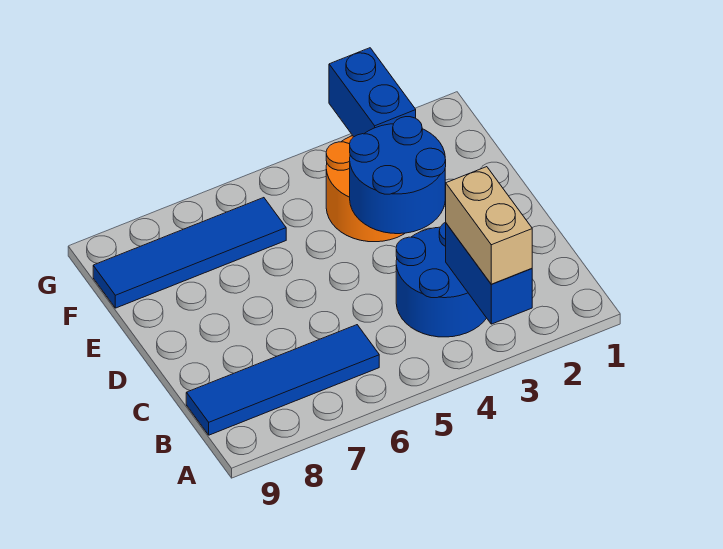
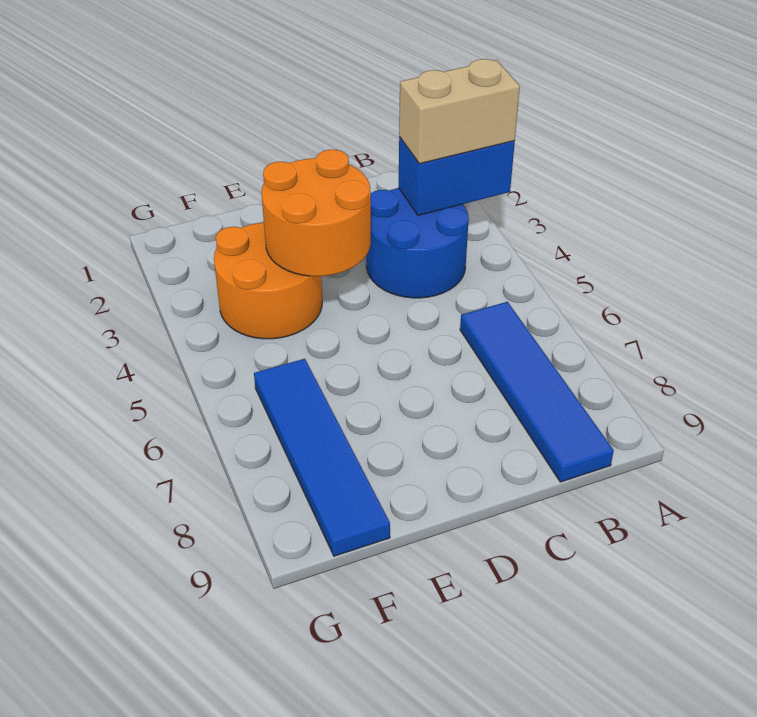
blue 2x2 round brick [350,117,446,234] -> orange 2x2 round brick [261,150,371,276]
blue 1x2 brick [329,48,416,137] -> none

